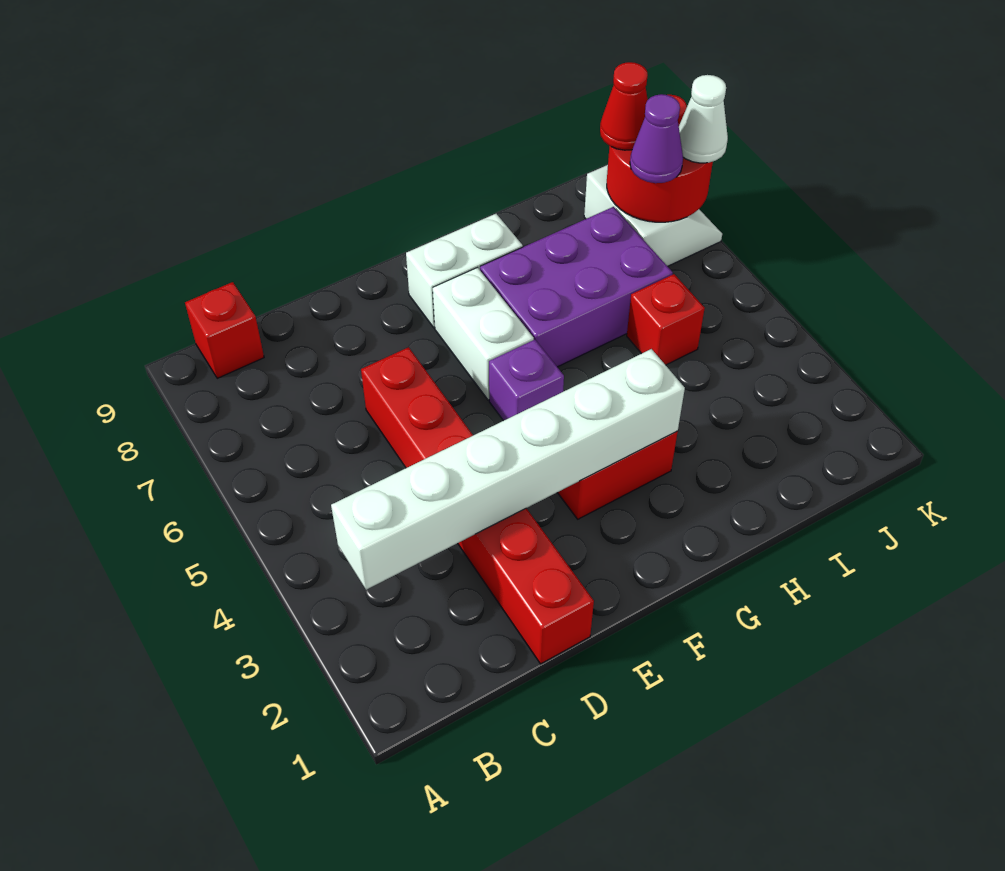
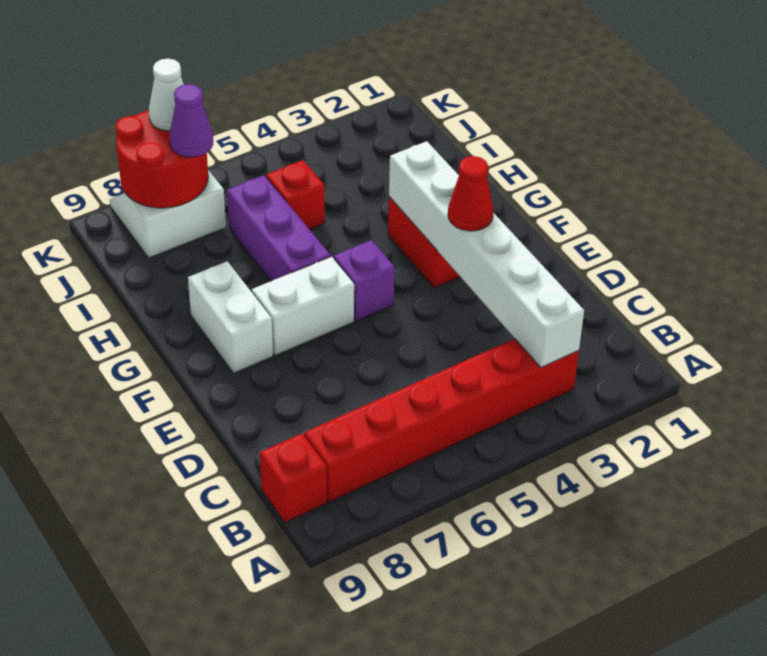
red 1x6 brick [361,347,594,664] -> red 1x6 brick moved to [304,339,579,502]
purple 2x3 brick [480,207,673,367] -> purple 1x3 brick [227,175,331,281]
red 1x1 cone [600,62,648,150] -> red 1x1 cone moved to [448,156,493,231]

